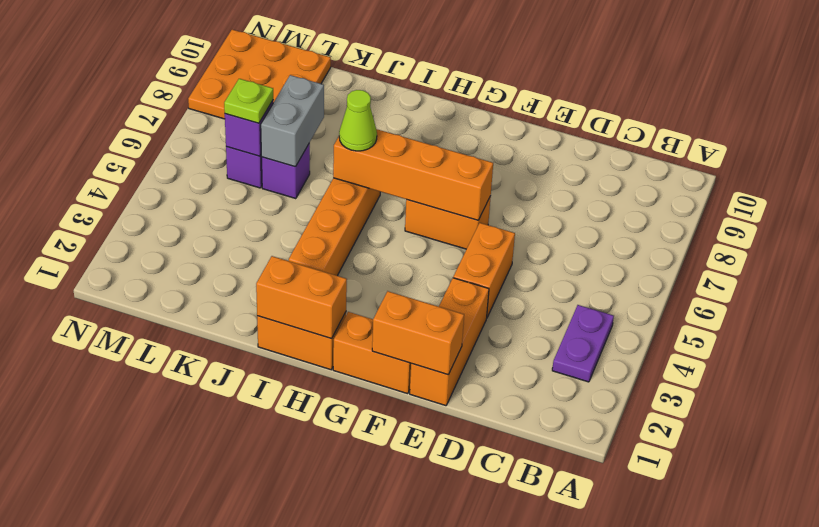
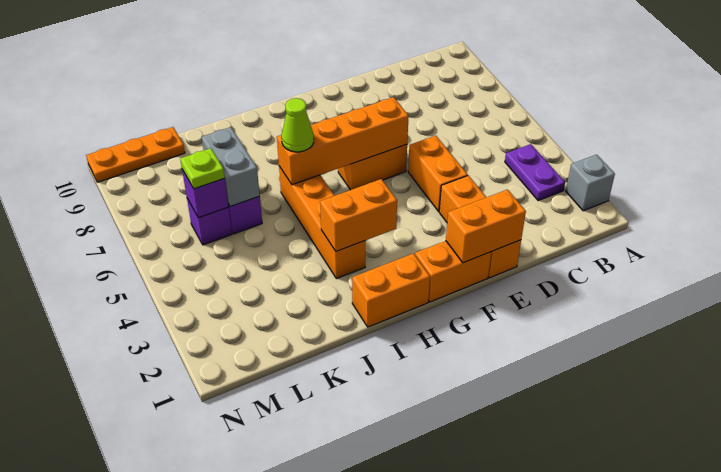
none -> grey 1x1 brick [566,155,615,211]
orange 1x2 brick [256,256,347,339] -> orange 1x2 brick moved to [320,179,397,251]
orange 3x3 plate [188,30,331,119] -> orange 1x3 plate [86,127,185,182]

